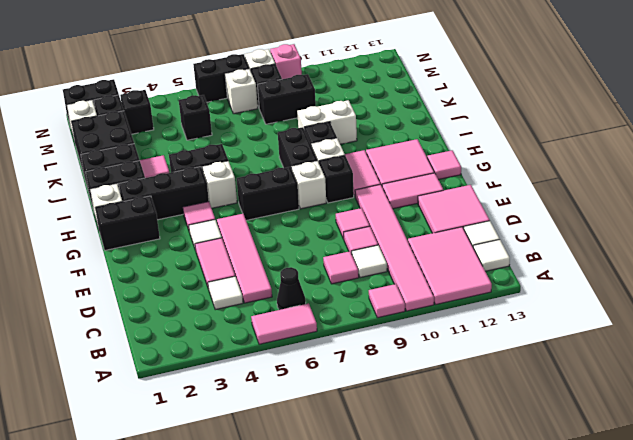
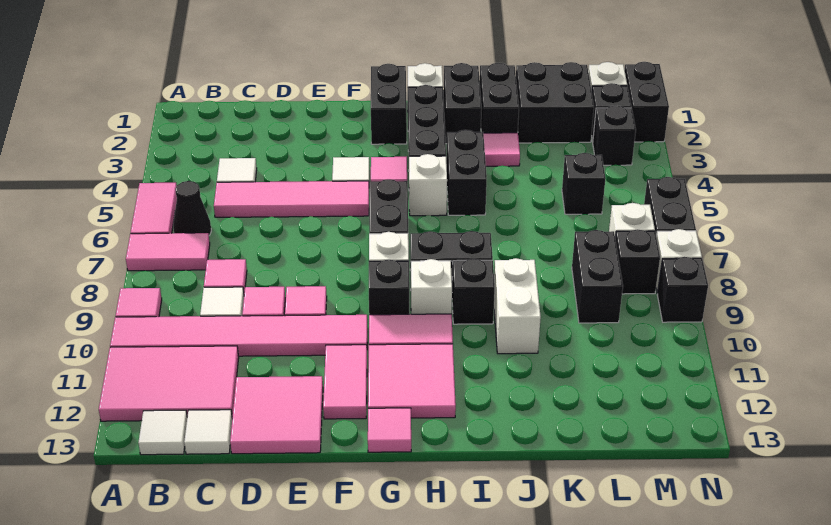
pink 1x2 tile [195,238,235,289] -> pink 1x2 tile moved to [126,233,210,271]
pink 1x1 brick [270,44,302,79] -> black 1x1 brick [657,257,708,322]

